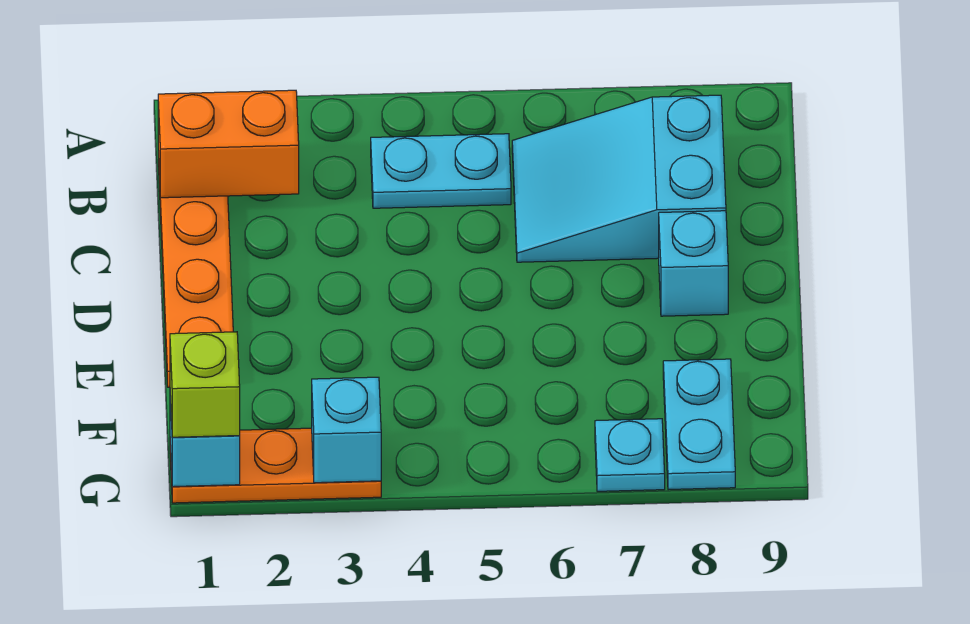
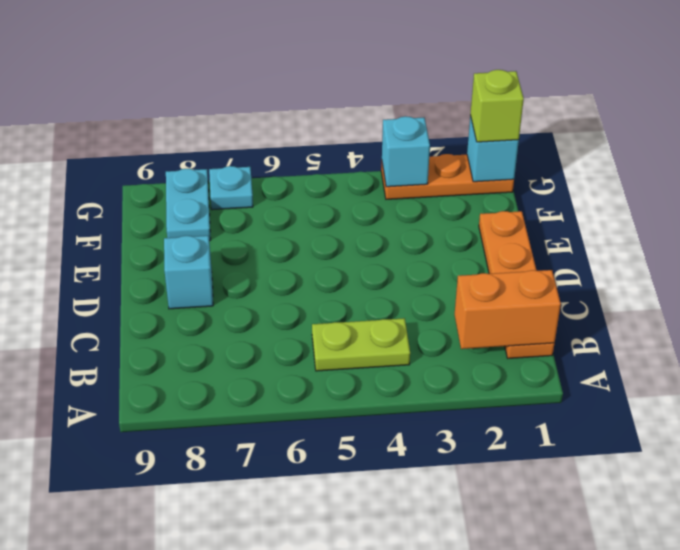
cyan 1x2 plate [371,134,511,208] -> lime 1x2 plate [312,318,410,371]
cyan 2x3 slope [512,95,726,262] -> none

